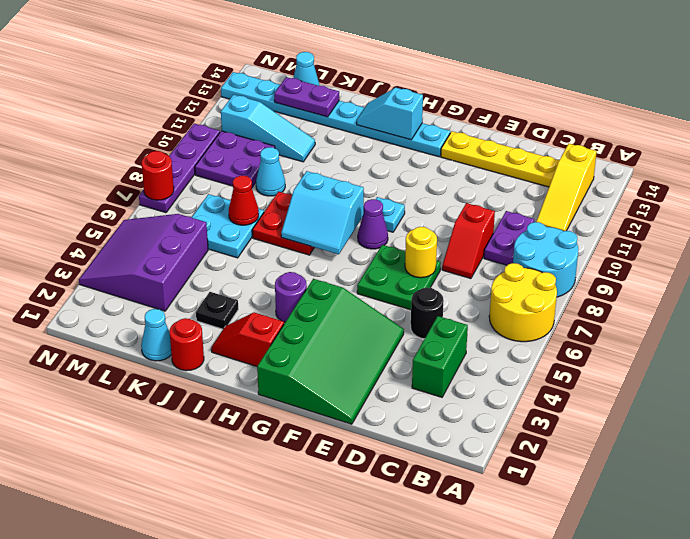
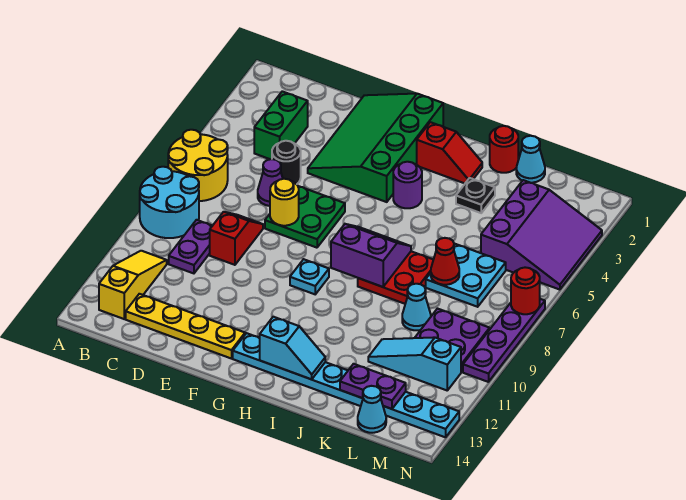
purple 1x1 cone [358,199,388,249] -> purple 1x1 cone moved to [258,159,283,206]
cyan 2x2 slope [281,171,364,254] -> purple 2x2 slope [331,224,411,287]

